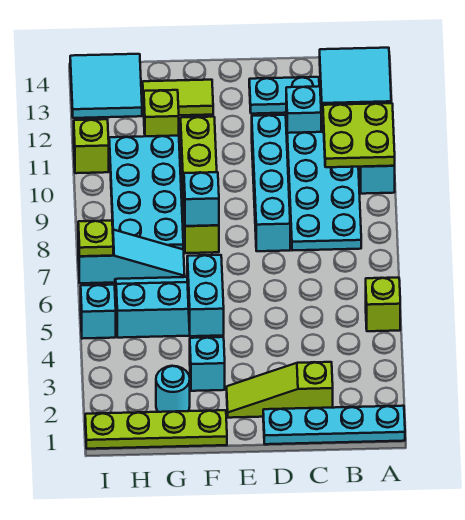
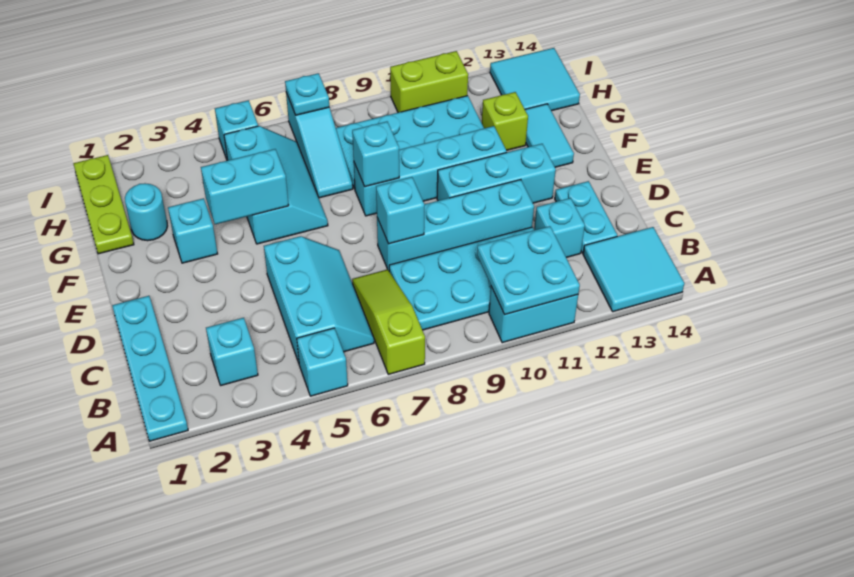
lime 1x1 brick [366,278,400,331] -> cyan 1x1 brick [297,328,348,396]
lime 2x2 plate [323,103,395,167] -> cyan 2x2 plate [477,226,580,315]
none -> cyan 1x1 brick [206,318,258,385]
none -> cyan 2x3 slope [264,236,374,363]
lime 1x3 slope [227,362,333,418] -> lime 1x3 slope moved to [352,269,425,374]
none -> cyan 1x1 brick [376,177,424,244]
none -> cyan 1x3 brick [437,144,556,203]
lime 1x4 plate [85,410,227,449] -> lime 1x3 plate [73,155,134,254]
lime 1x4 brick [181,117,219,253] -> cyan 1x4 brick [354,126,507,216]
lime 1x2 tile [143,80,213,115] -> cyan 1x2 tile [525,104,574,167]
lime 1x1 plate [78,221,113,256] -> cyan 1x1 plate [285,73,329,115]
lime 1x1 brick [74,119,109,173] -> lime 1x2 brick [390,51,468,112]

